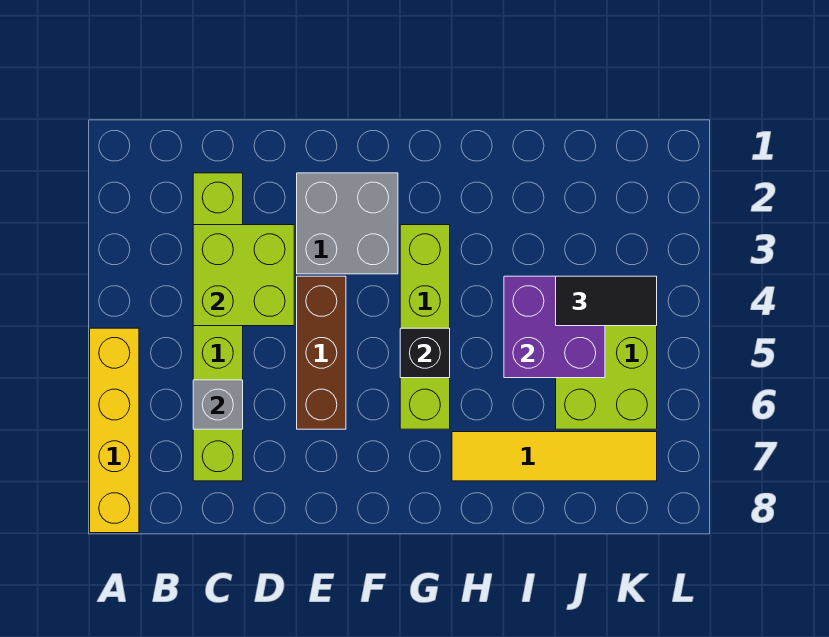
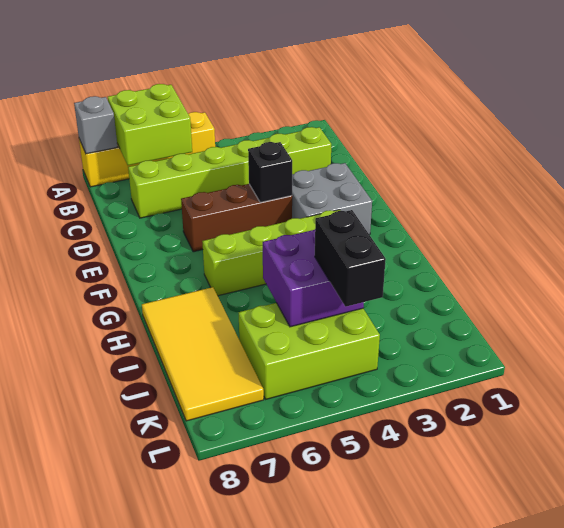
lime 2x2 brick [193,225,294,326] -> lime 2x2 brick moved to [108,84,192,165]
grey 1x1 brick [193,380,243,429] -> grey 1x1 brick moved to [74,96,118,154]
black 1x1 brick [400,328,450,378] -> black 1x1 brick moved to [248,142,292,202]
yellow 1x4 tile [452,432,657,481] -> yellow 2x4 tile [142,287,264,421]
black 1x2 tile [556,276,657,326] -> black 1x2 brick [315,210,386,307]

